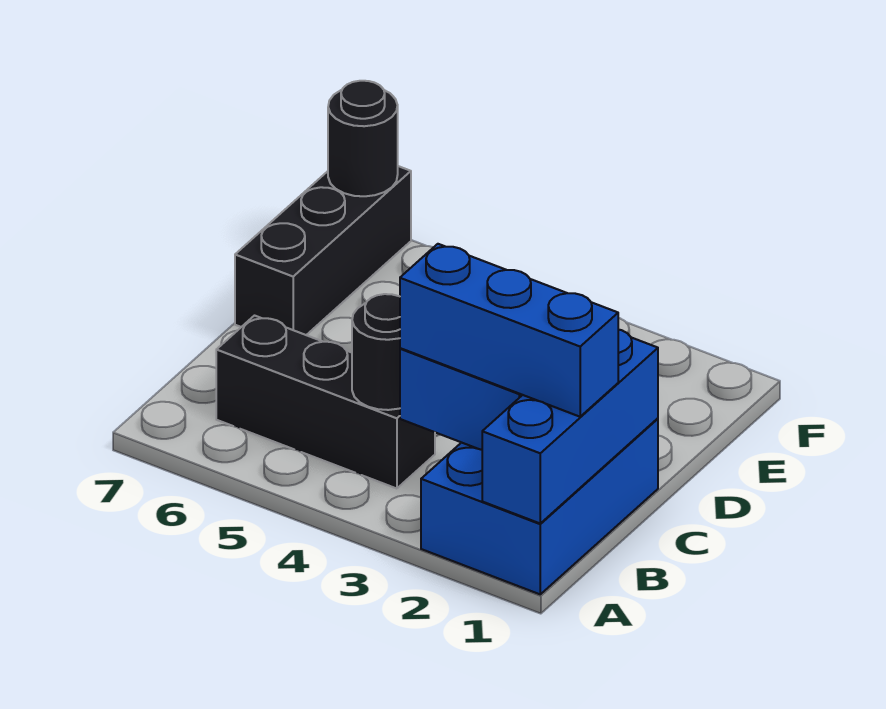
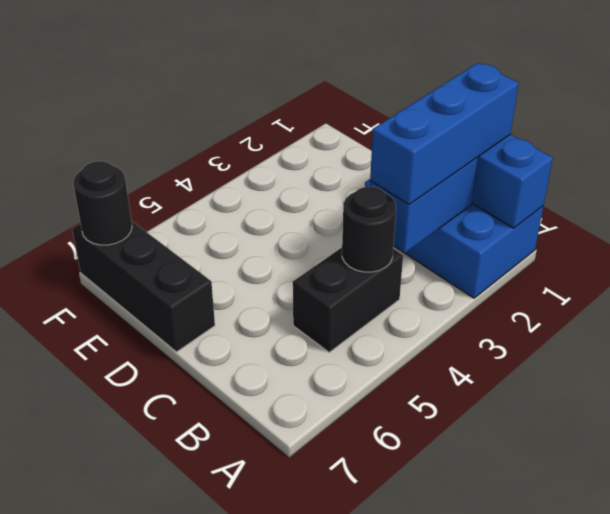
black 1x3 brick [216,316,435,489] -> black 1x2 brick [293,248,403,352]

